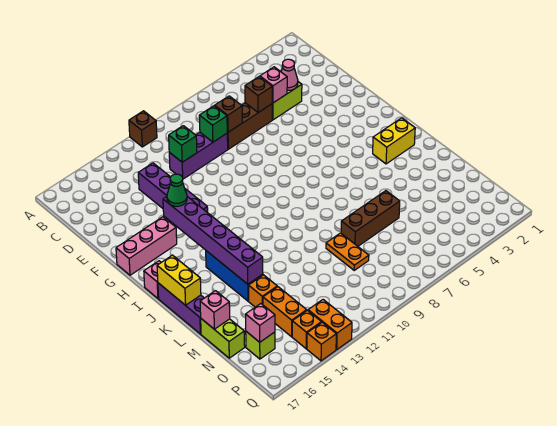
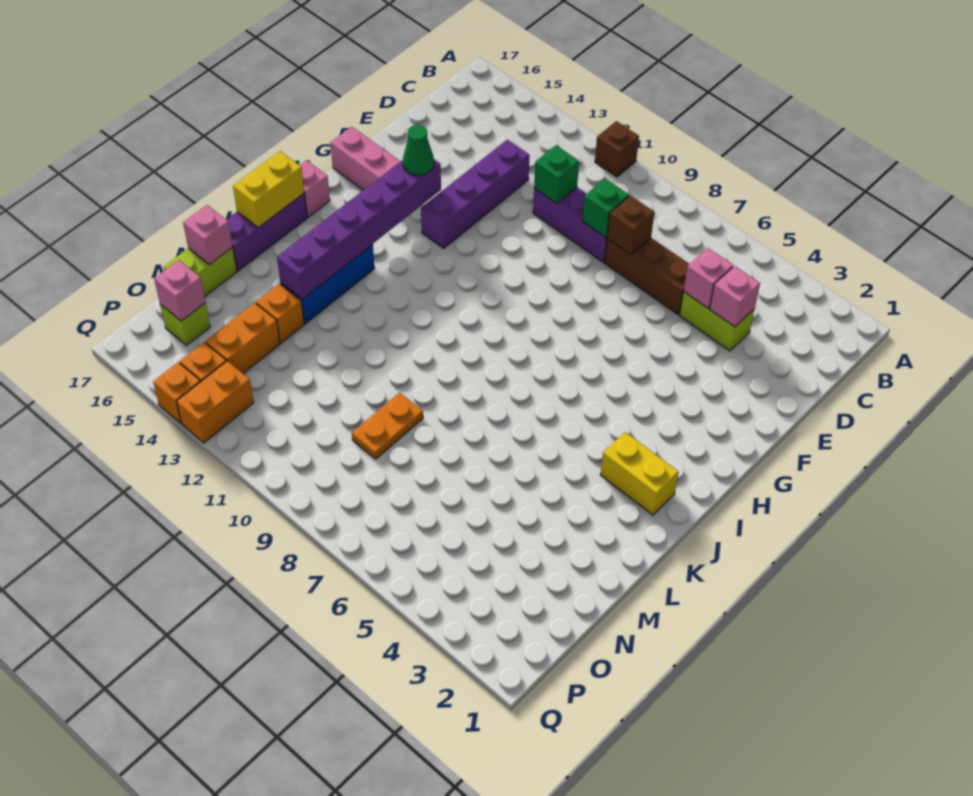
pink 1x1 cone [281,59,298,90] -> pink 1x1 brick [710,266,760,327]
brown 1x1 brick [245,77,272,113] -> none
brown 1x3 brick [341,191,400,246] -> none

